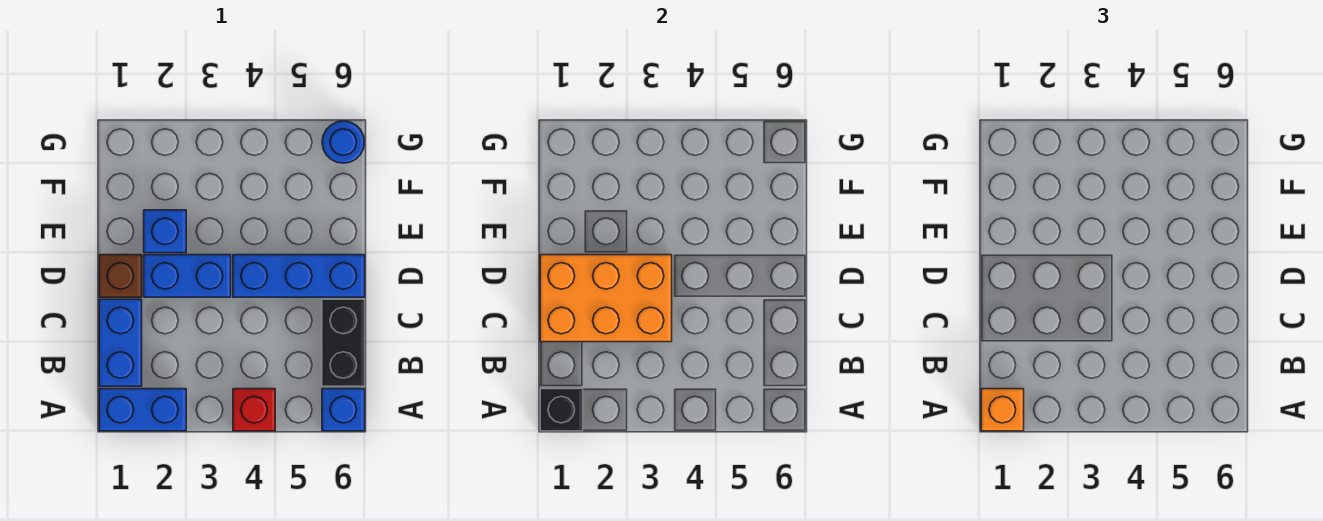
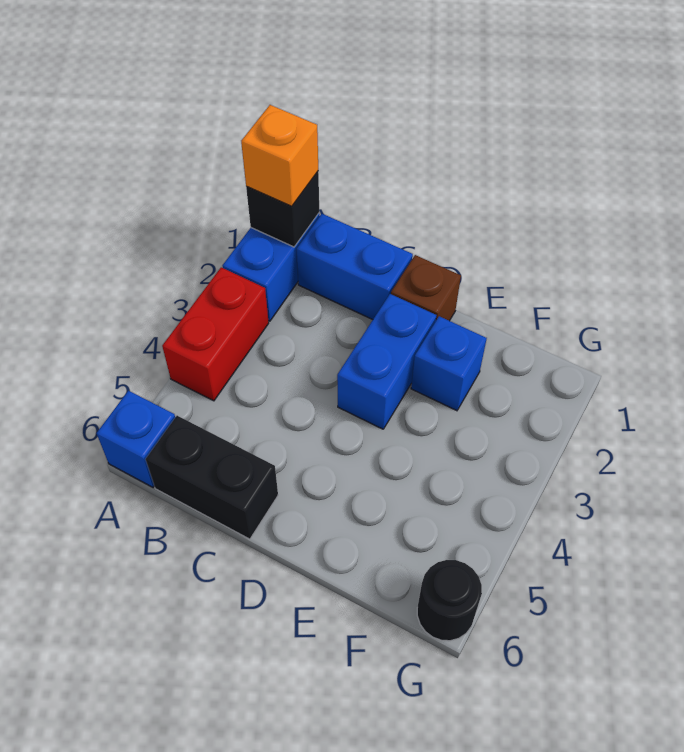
red 1x1 brick [233,389,275,431] -> red 1x2 brick [162,267,269,401]
orange 2x3 brick [540,255,672,342] -> none
blue 1x3 brick [233,255,365,297] -> none
blue 1x1 round brick [322,121,365,163] -> black 1x1 round brick [417,560,482,641]

